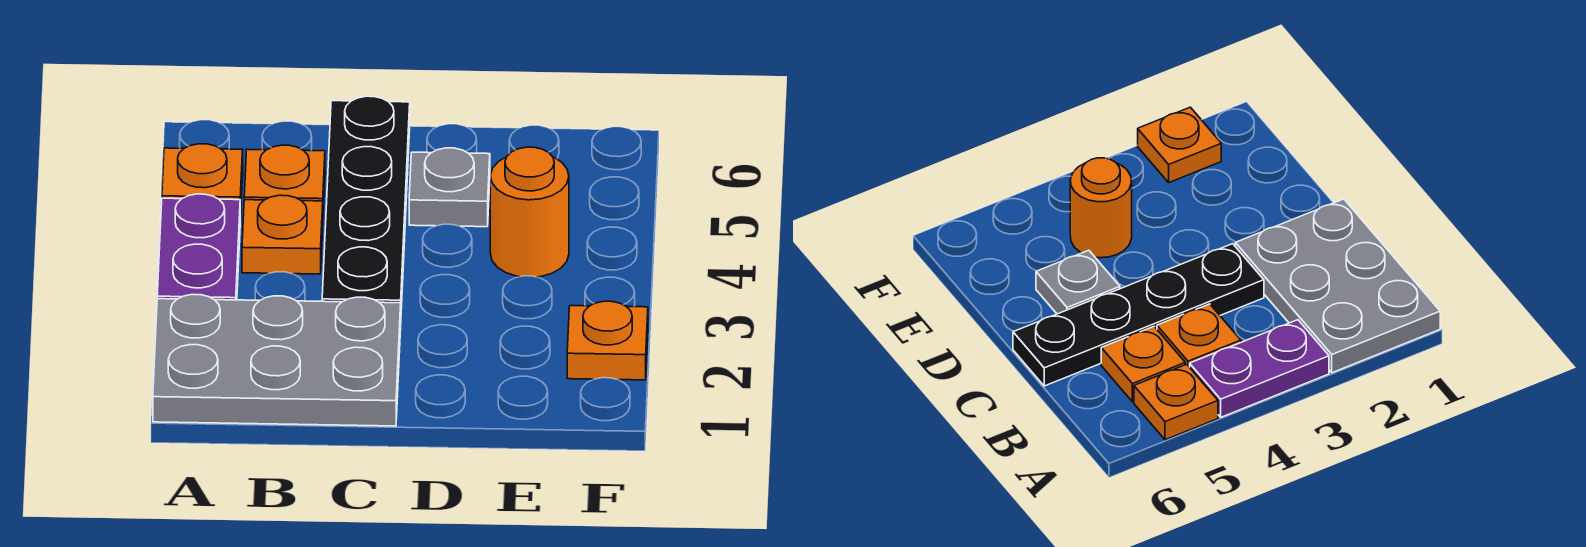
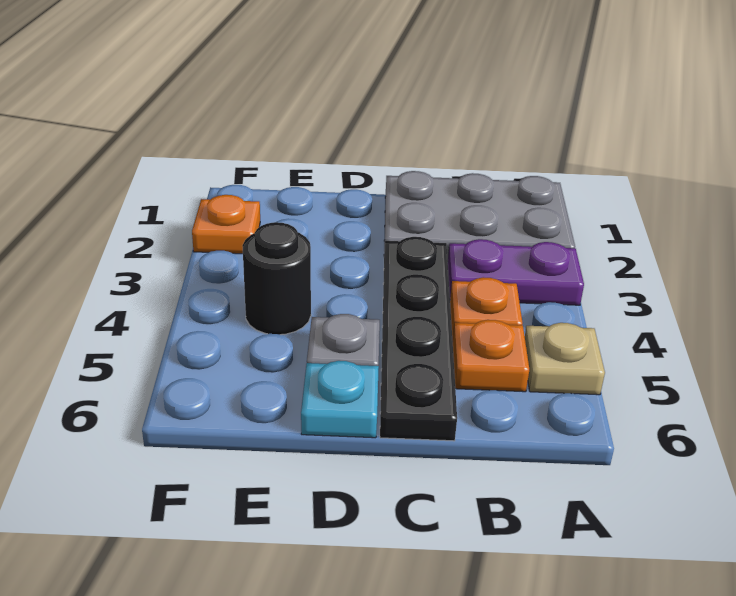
purple 1x2 plate [157,194,240,300] -> purple 1x2 plate turned to [448,239,584,305]
orange 1x1 plate [162,144,243,220] -> tan 1x1 plate [525,323,605,395]
none -> cyan 1x1 plate [301,361,379,438]
orange 1x1 round brick [490,147,569,277] -> black 1x1 round brick [242,222,311,335]

